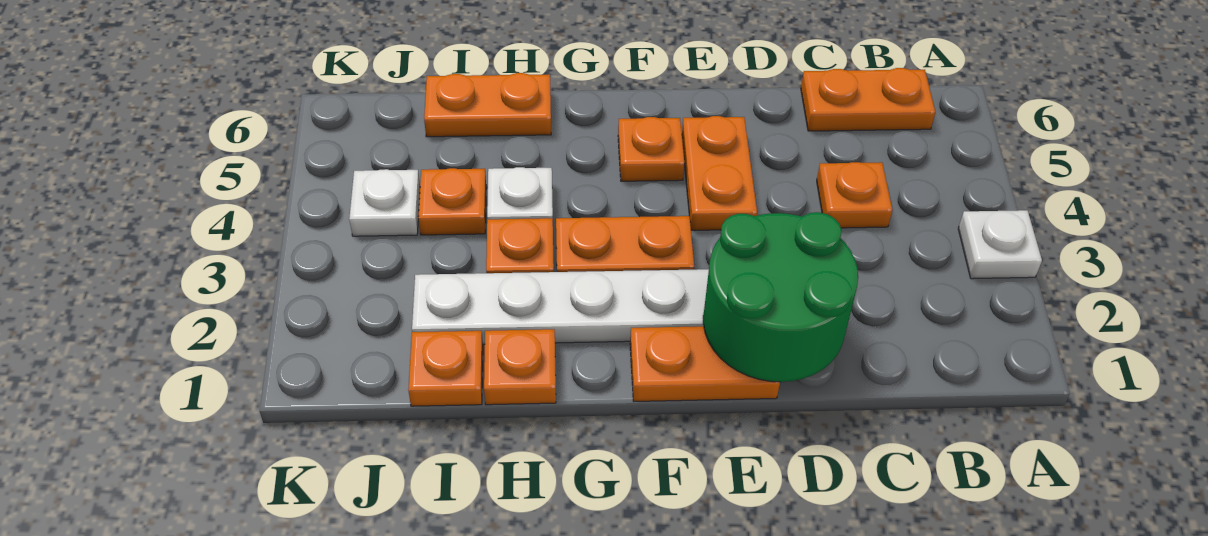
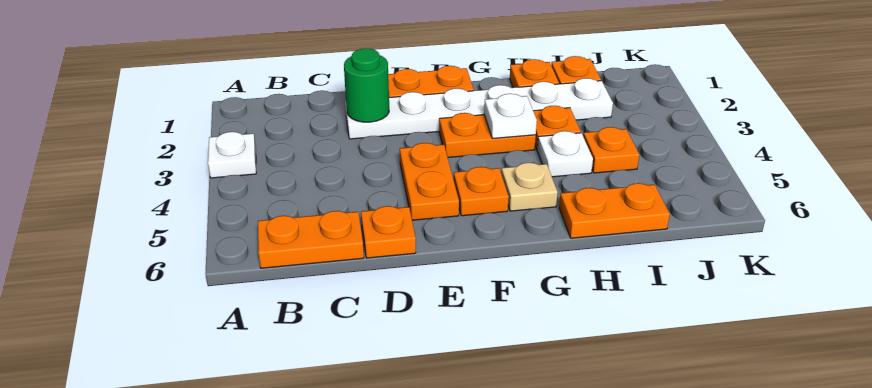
orange 1x1 plate [817,162,892,228] -> orange 1x1 plate moved to [361,206,416,258]
green 2x2 round brick [703,212,858,382] -> green 1x1 round brick [344,49,389,122]
none -> tan 1x1 plate [501,163,558,211]
white 1x1 plate [349,169,420,236] -> white 1x1 plate moved to [484,94,537,139]

